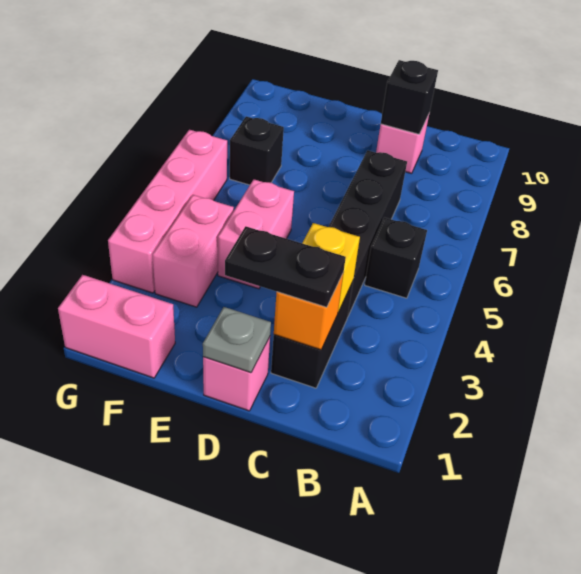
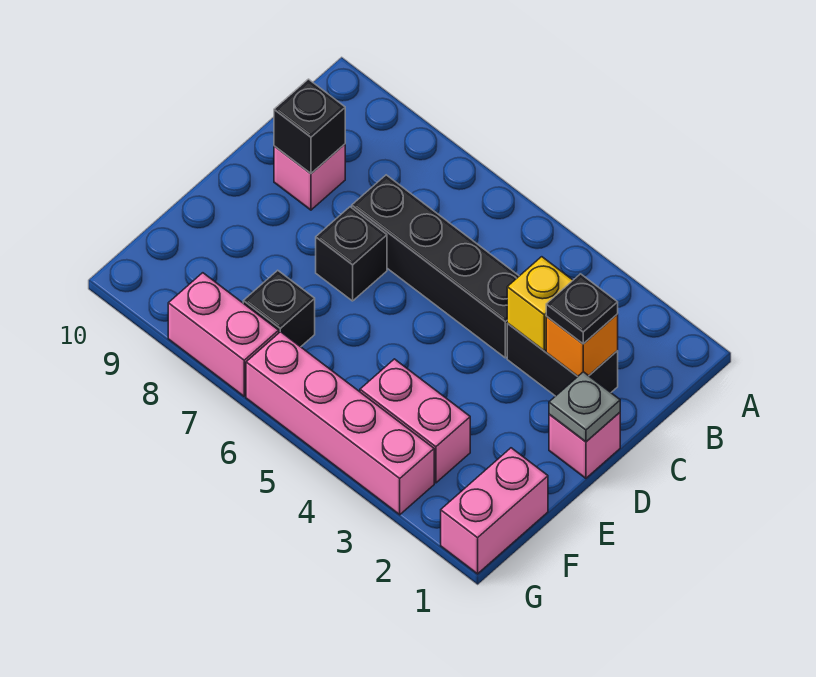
black 1x1 brick [365,218,427,298] -> black 1x1 brick moved to [316,207,387,301]
black 1x2 plate [225,226,346,307] -> black 1x1 plate [546,274,618,344]
pink 1x2 brick [218,180,294,289] -> pink 1x2 brick moved to [168,273,279,396]

